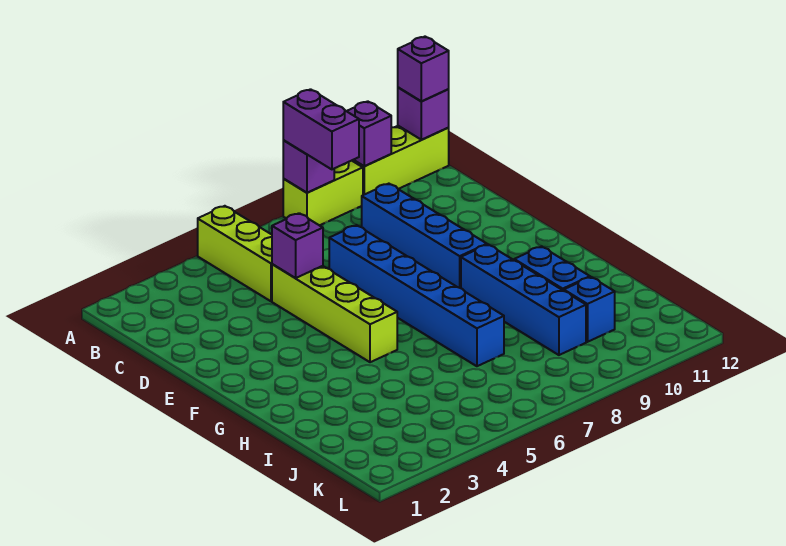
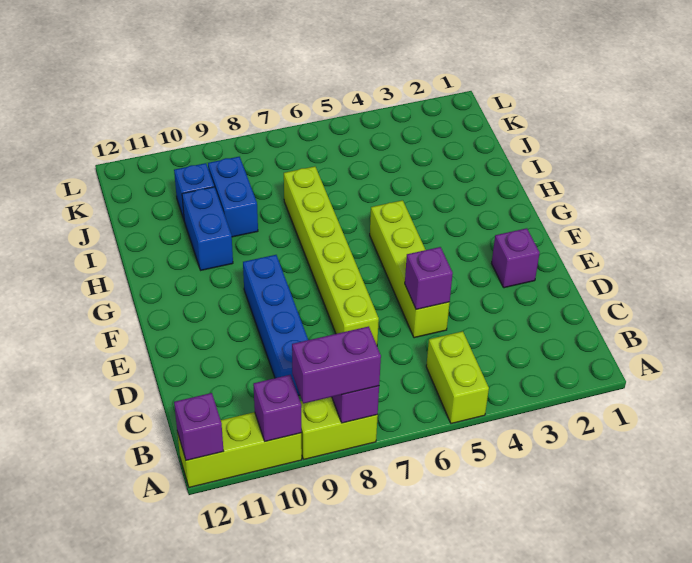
lime 1x3 brick [198,206,272,301] -> lime 1x2 brick [426,331,489,424]
purple 1x2 brick [283,89,359,169] -> purple 1x2 brick turned to [292,326,381,404]
purple 1x1 brick [398,37,449,101] -> purple 1x1 brick moved to [492,228,540,288]
blue 1x6 brick [329,225,504,366] -> lime 1x6 brick [284,166,379,345]
blue 1x4 brick [461,245,586,355] -> blue 1x2 brick [208,157,258,237]

